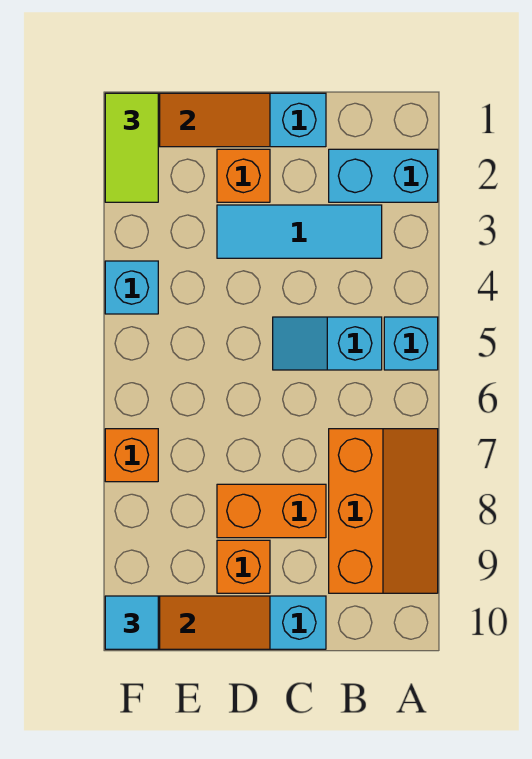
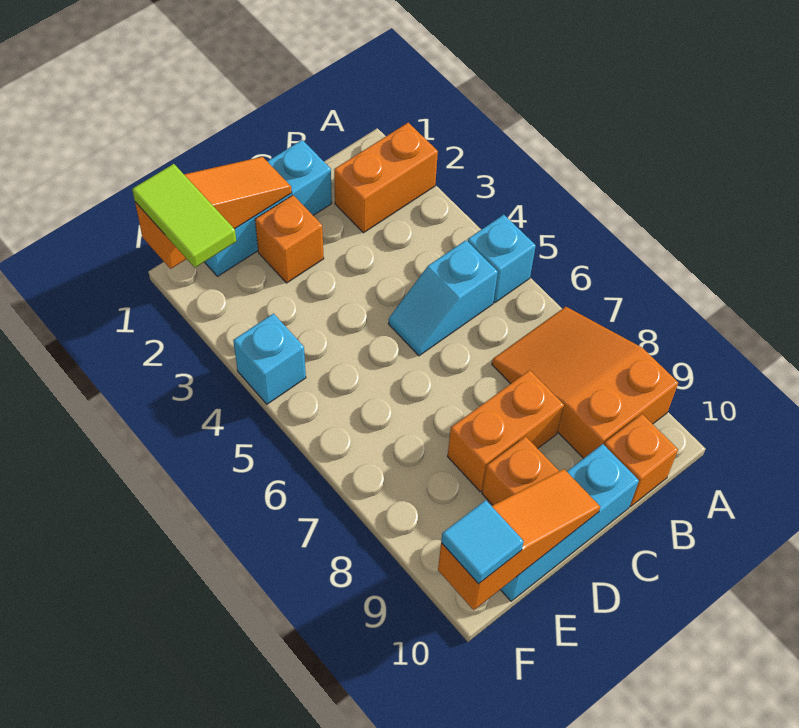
cyan 1x2 brick [329,149,438,202] -> orange 1x2 brick [334,123,438,233]
orange 2x3 slope [329,429,438,593] -> orange 2x3 slope turned to [492,307,678,458]
cyan 1x3 tile [217,205,382,258] -> none
orange 1x1 brick [105,429,158,482] -> orange 1x1 brick moved to [604,414,678,507]

